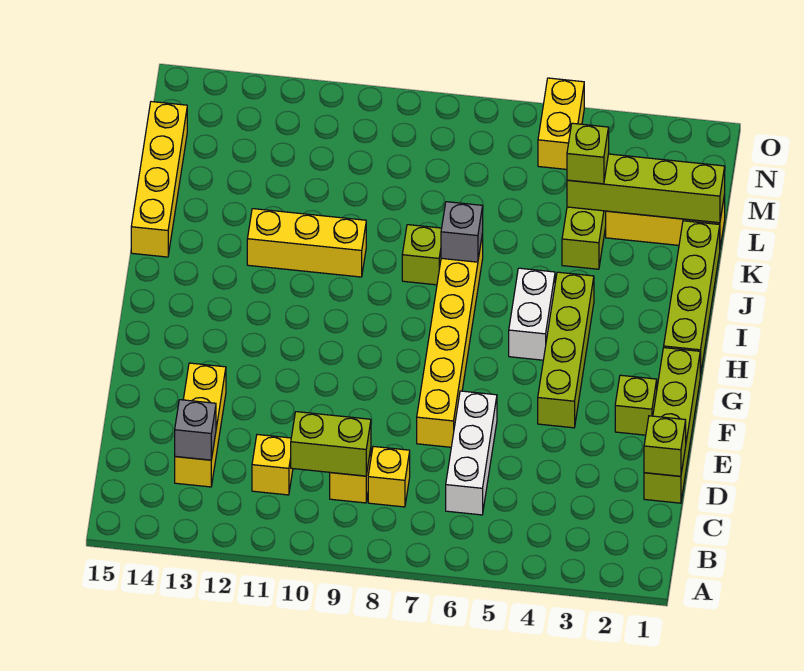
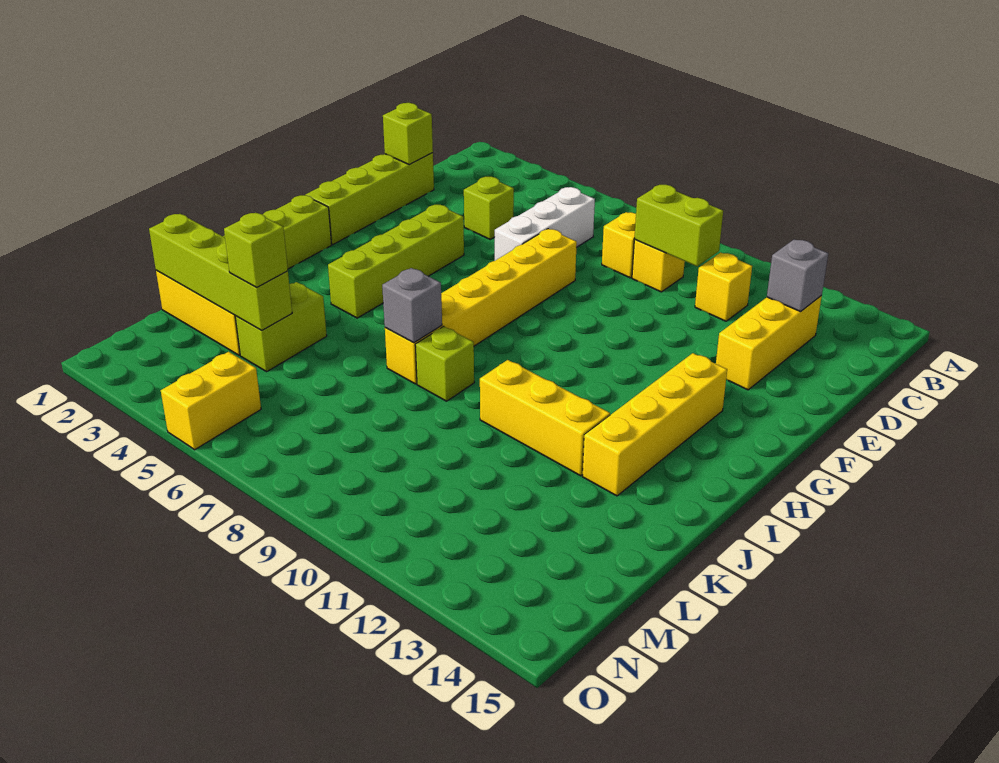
lime 1x1 brick [615,375,657,435] -> lime 1x1 brick moved to [464,177,514,239]
white 1x2 brick [509,268,555,360] -> none
yellow 1x4 brick [131,102,187,257] -> yellow 1x4 brick moved to [582,353,727,496]

